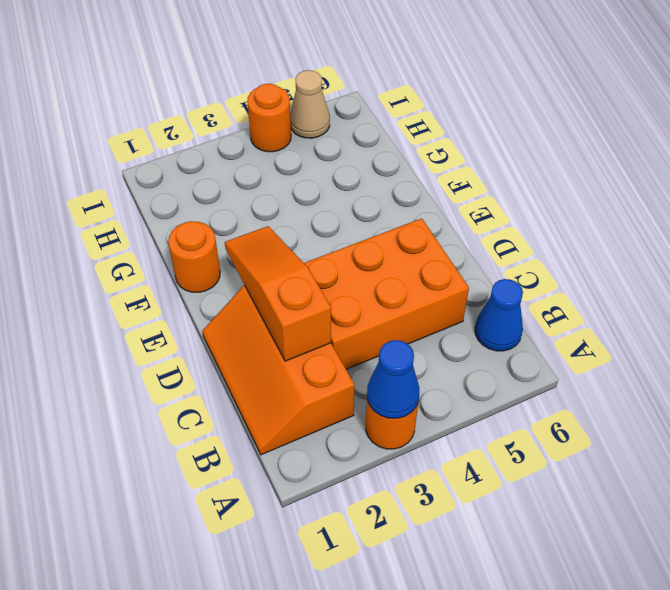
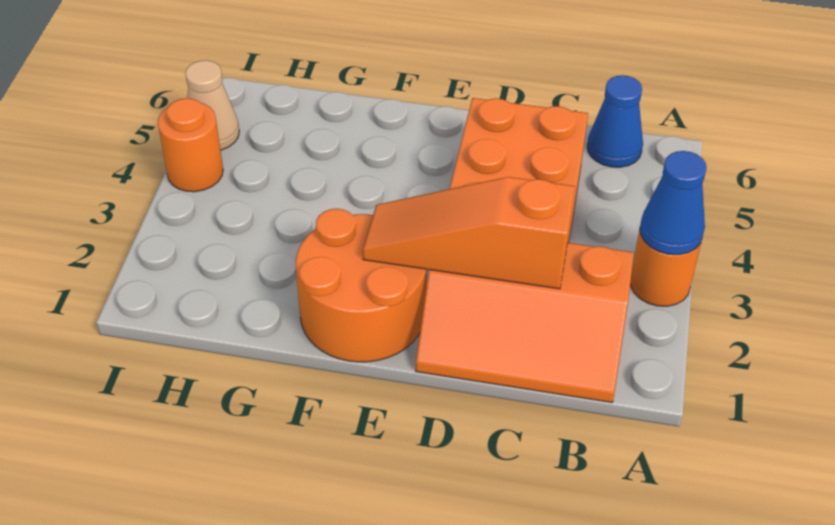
orange 1x1 round brick [168,221,220,292] -> orange 2x2 round brick [296,209,427,362]

